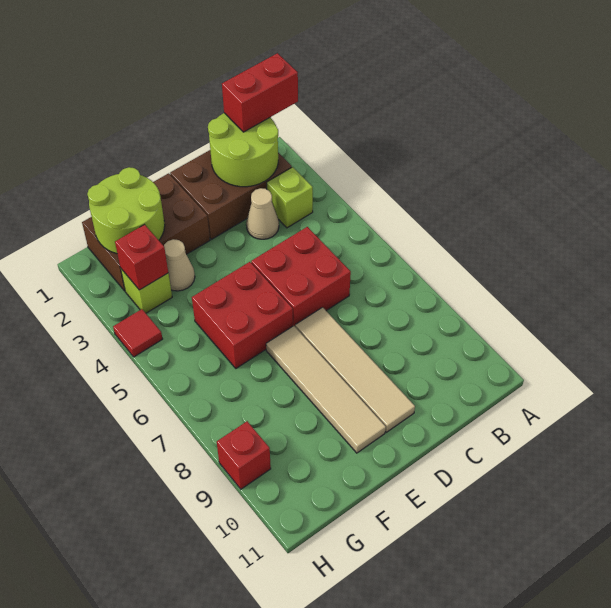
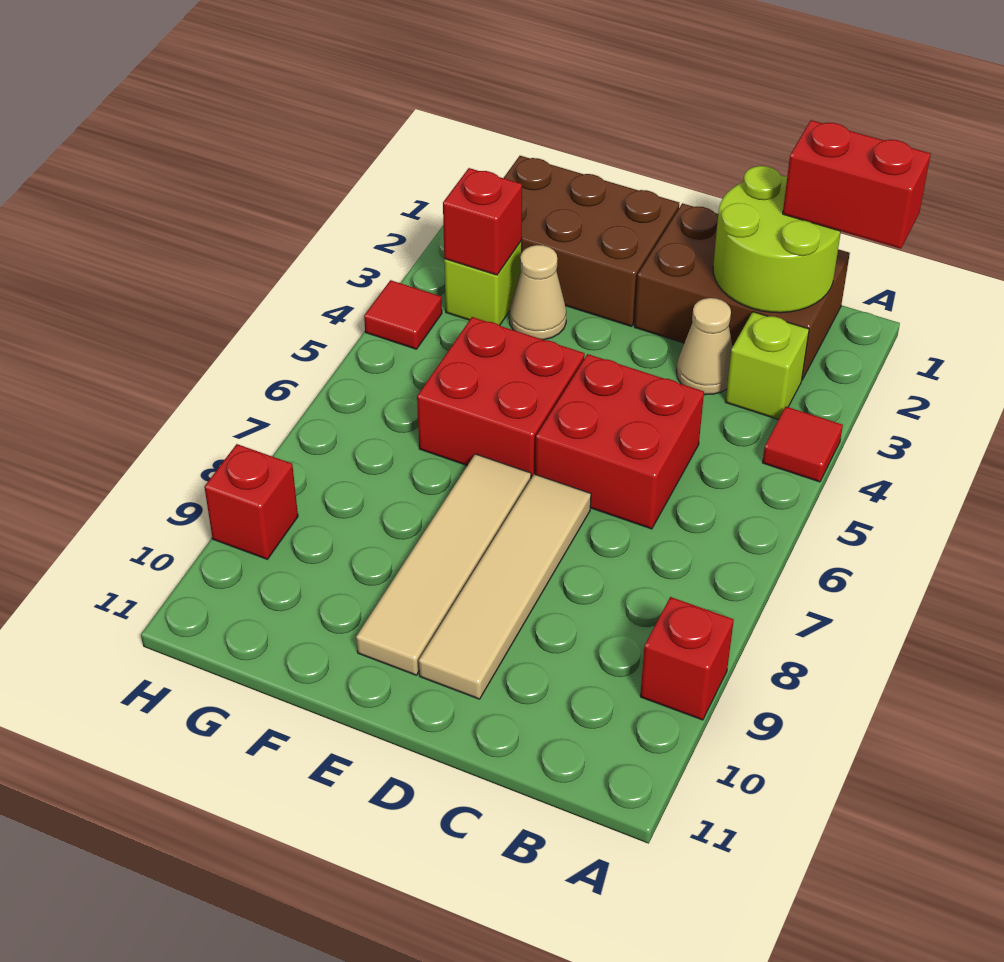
none -> red 1x1 tile [762,407,843,482]
none -> red 1x1 brick [640,597,734,720]
lime 2x2 round brick [87,167,165,254] -> none

